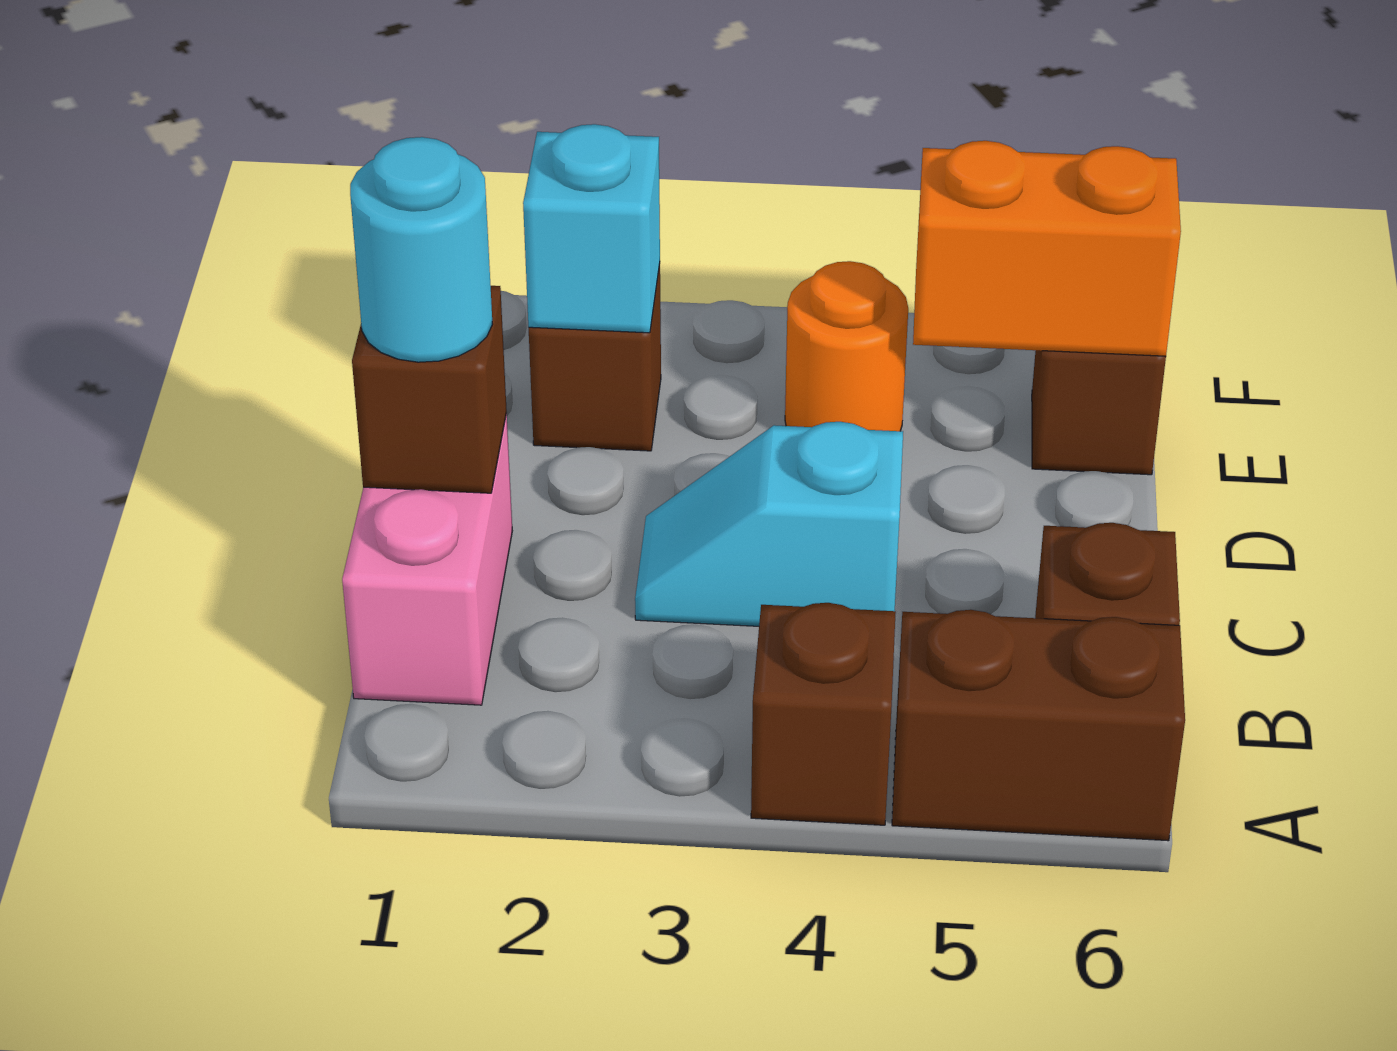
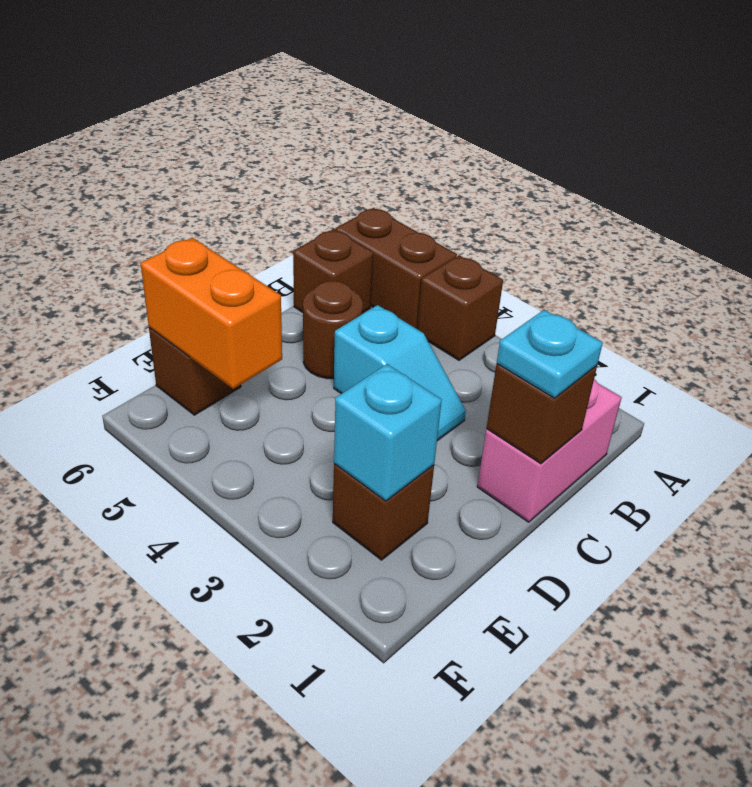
cyan 1x1 round brick [350,137,492,362] -> cyan 1x1 plate [497,310,603,398]
none -> brown 1x1 round brick [303,281,363,379]
orange 1x1 round brick [785,261,908,431] -> none

